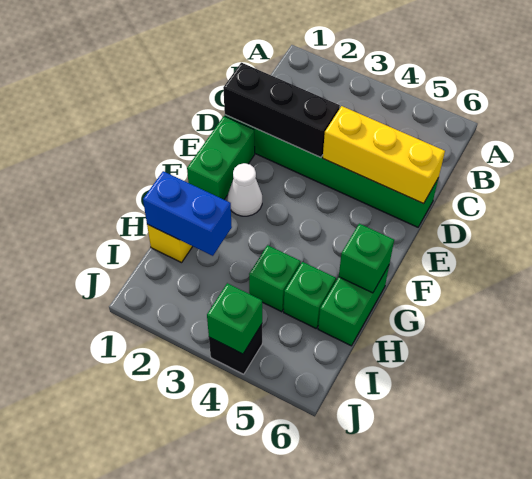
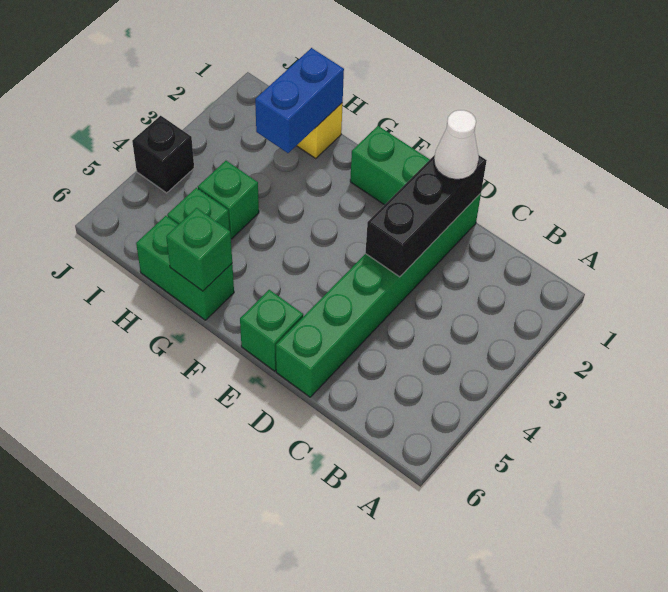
yellow 1x3 brick [323,106,445,204] -> none
white 1x1 cone [227,163,262,216] -> white 1x1 cone moved to [434,110,479,179]
green 1x1 brick [207,283,262,354] -> green 1x1 brick moved to [240,290,303,371]

